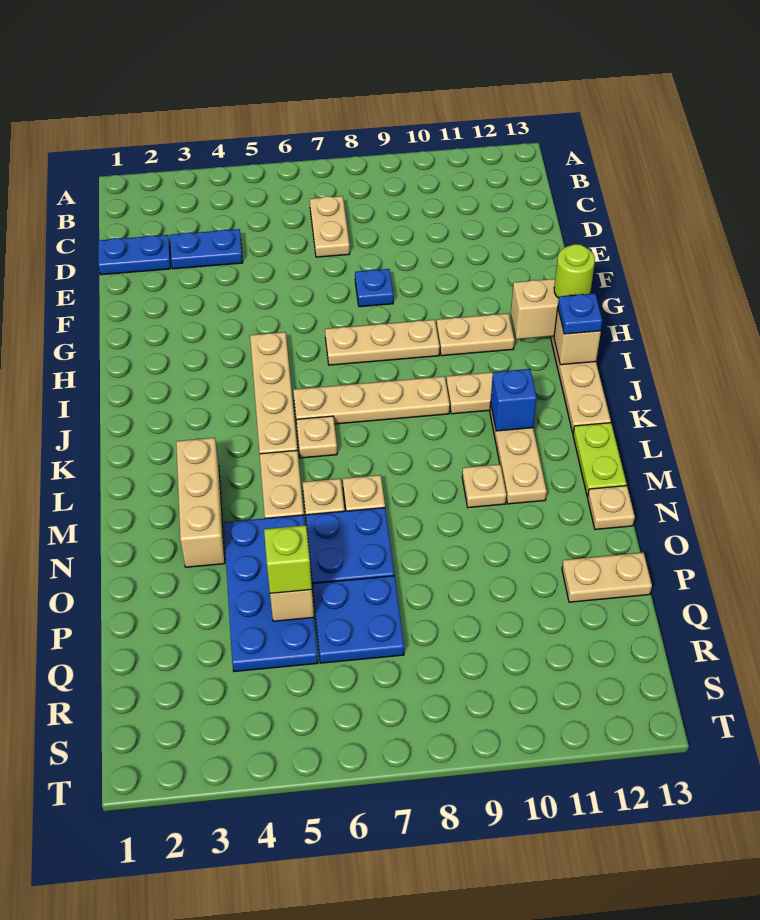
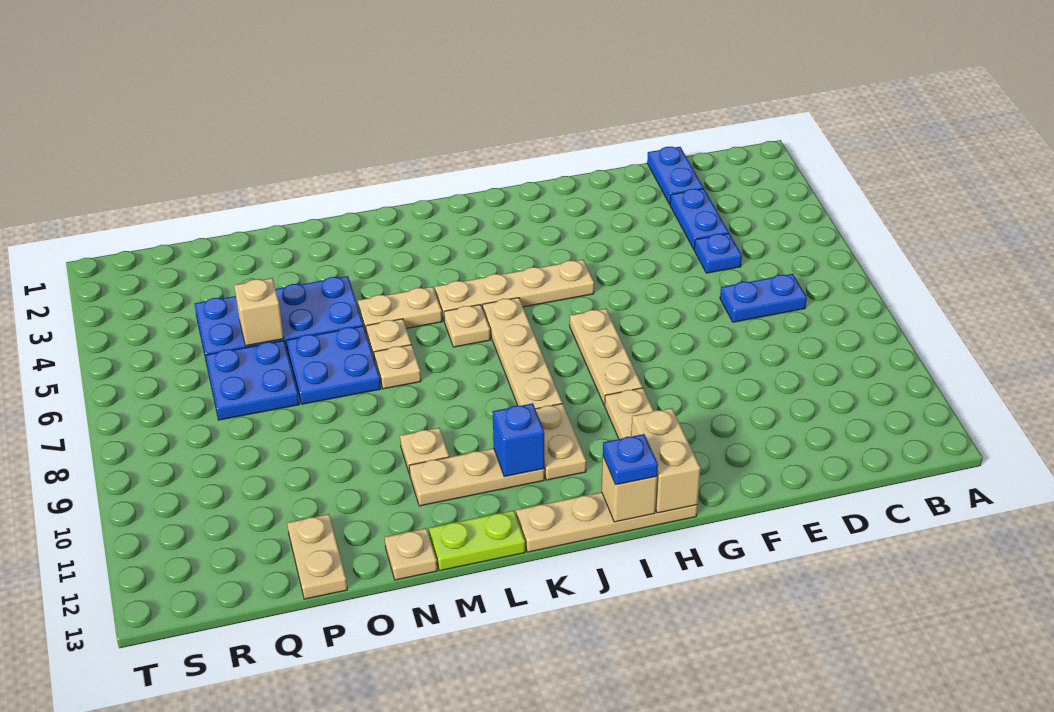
tan 1x2 plate [310,196,350,257] -> blue 1x2 plate [720,274,807,322]
blue 1x1 plate [355,269,393,307] -> blue 1x1 plate moved to [694,233,742,273]
lime 1x1 round brick [554,244,595,298] -> none
tan 1x3 brick [176,438,225,567] -> none
lime 1x1 brick [264,525,312,593] -> none

